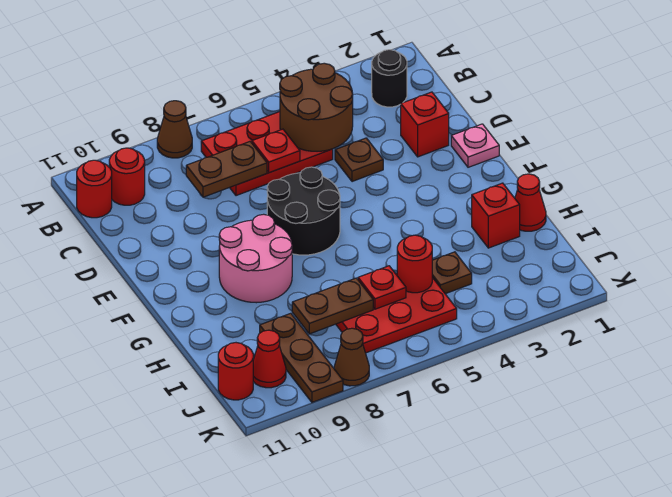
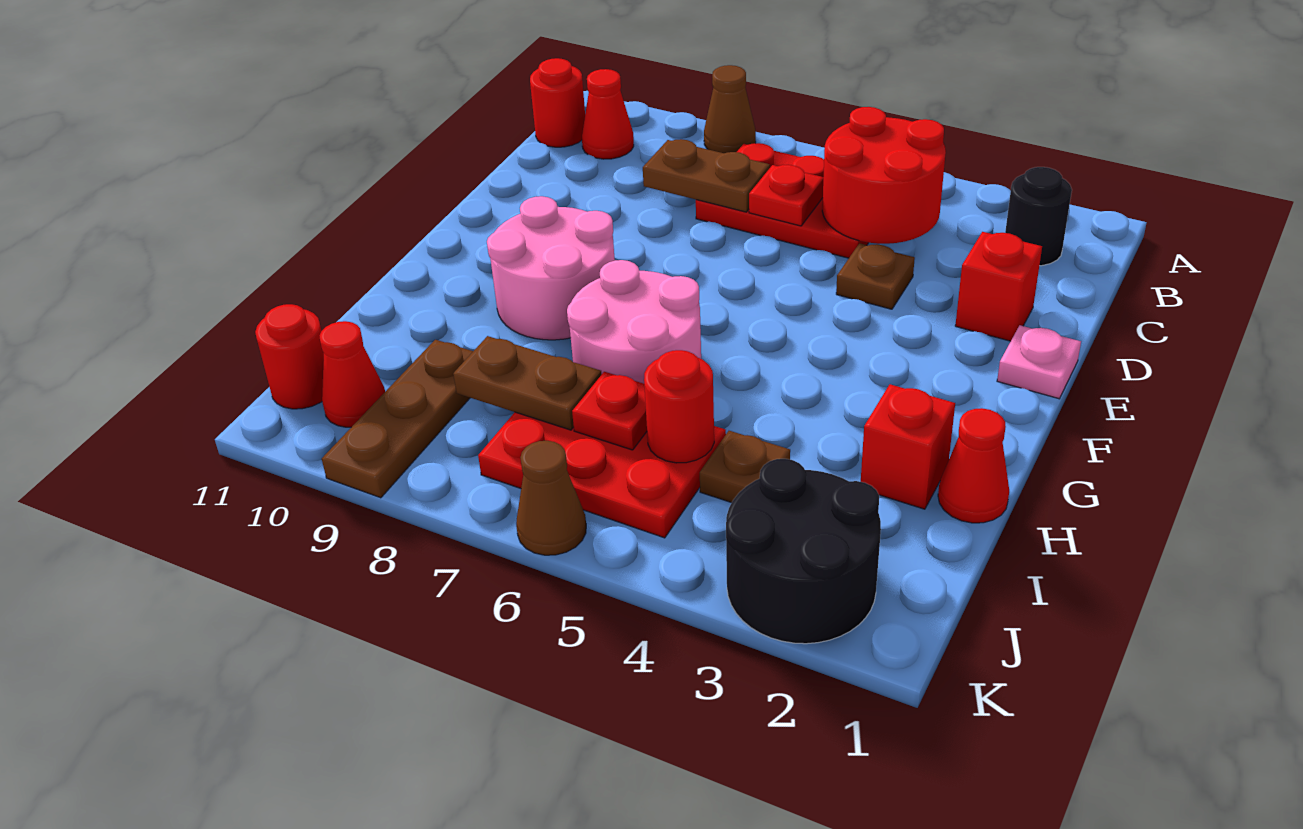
brown 2x2 round brick [280,63,353,151] -> red 2x2 round brick [822,107,946,244]
red 1x1 round brick [109,148,145,205] -> red 1x1 cone [582,69,634,159]
black 2x2 round brick [267,167,340,255] -> black 2x2 round brick moved to [726,459,881,644]
none -> pink 2x2 round brick [567,260,701,384]
brown 1x1 cone [334,328,369,386] -> brown 1x1 cone moved to [516,441,586,555]

